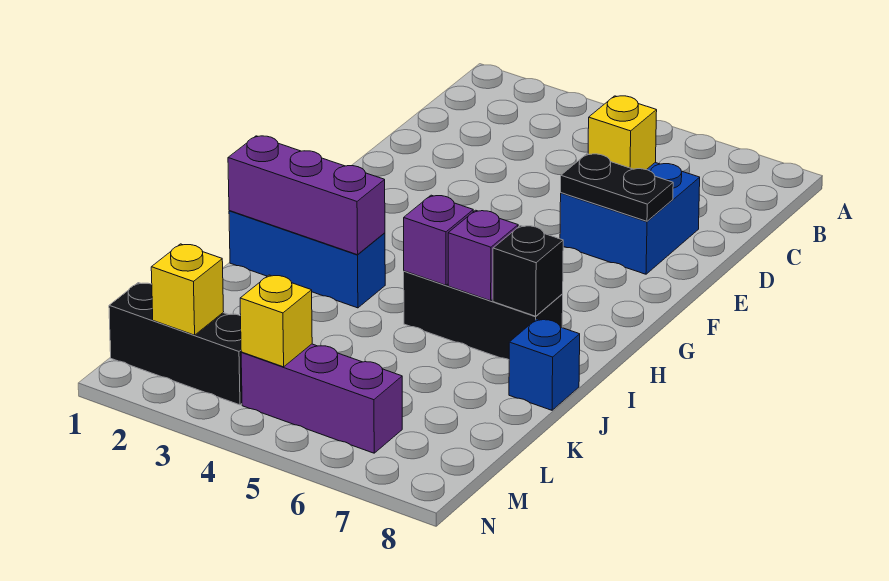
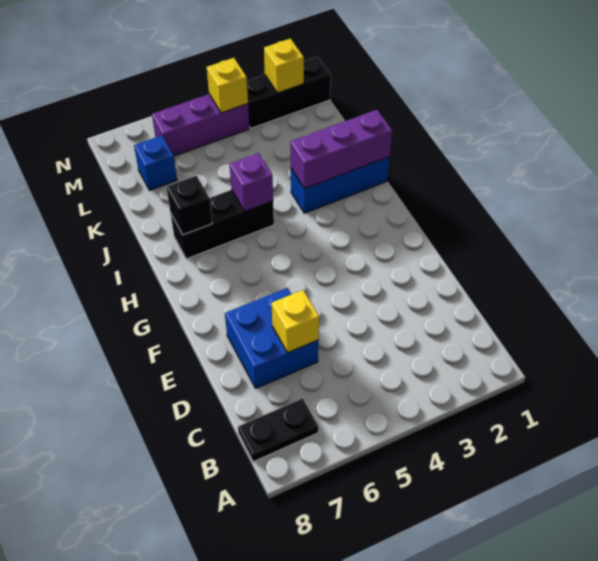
black 1x2 plate [561,154,673,221] -> black 1x2 plate moved to [238,399,318,462]
purple 1x1 brick [448,210,518,301] -> none
blue 1x1 brick [509,319,580,410] -> blue 1x1 brick moved to [134,135,177,190]

